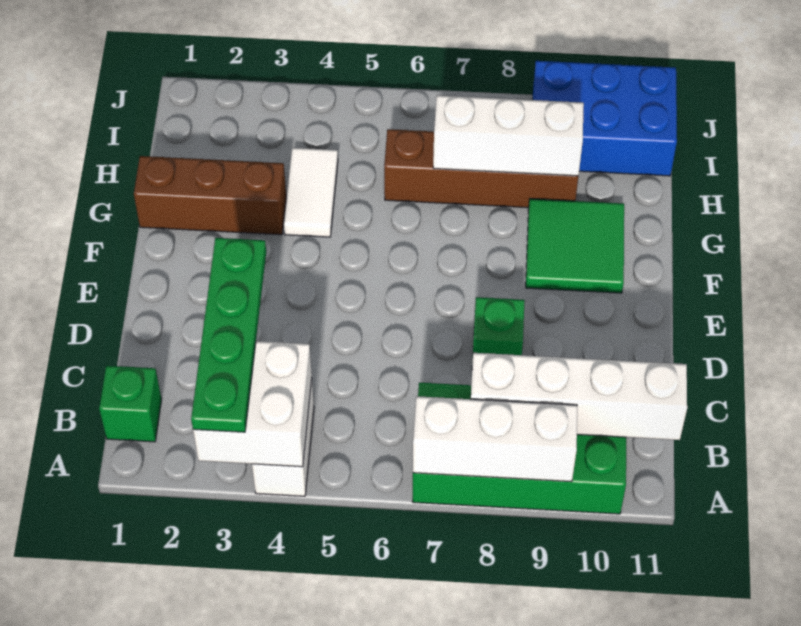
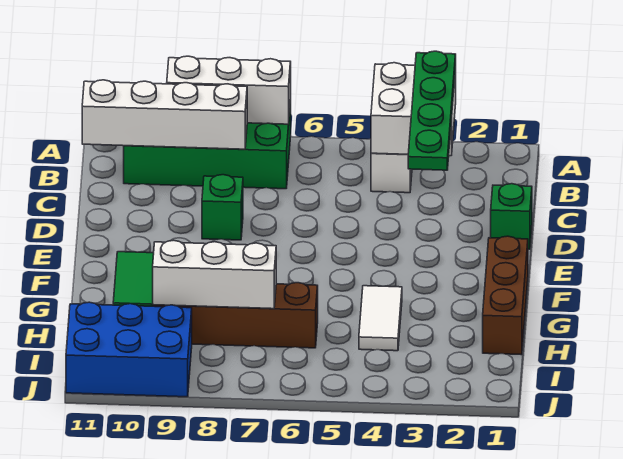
green 1x1 brick [99,366,161,442] -> green 1x1 brick moved to [491,184,532,249]
brown 1x3 brick [134,156,286,235] -> brown 1x3 brick turned to [483,236,528,355]

